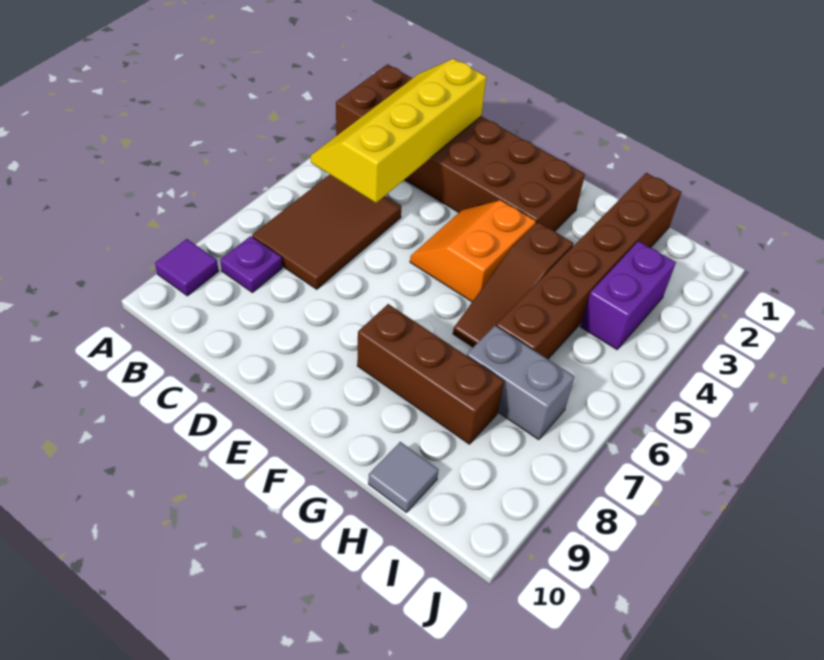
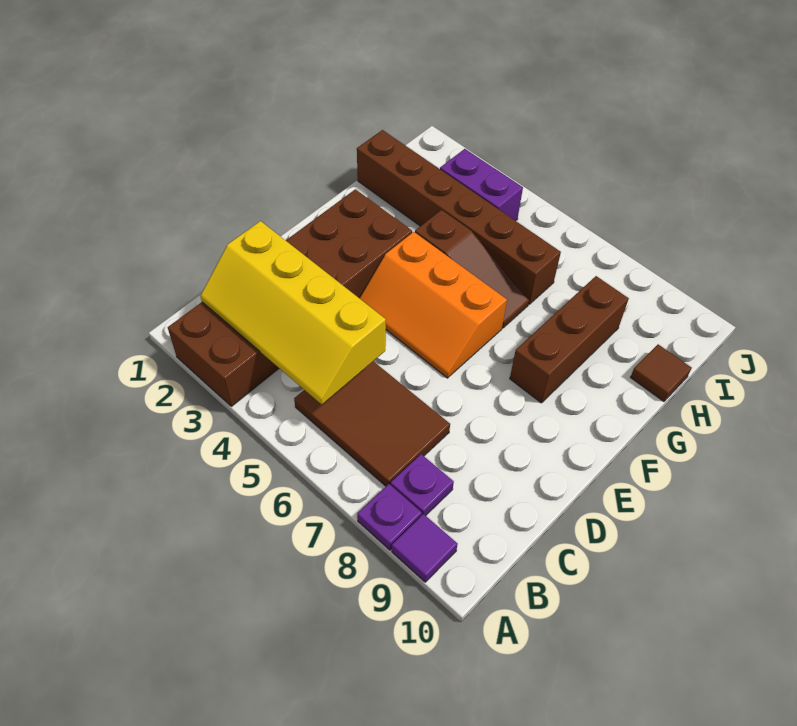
none -> purple 1x1 plate [357,484,422,550]
orange 2x2 slope [410,200,536,302] -> orange 2x3 slope [360,232,507,378]
grey 1x2 brick [467,326,575,440] -> none
grey 1x1 tile [368,442,438,513] -> brown 1x1 tile [630,344,692,401]

